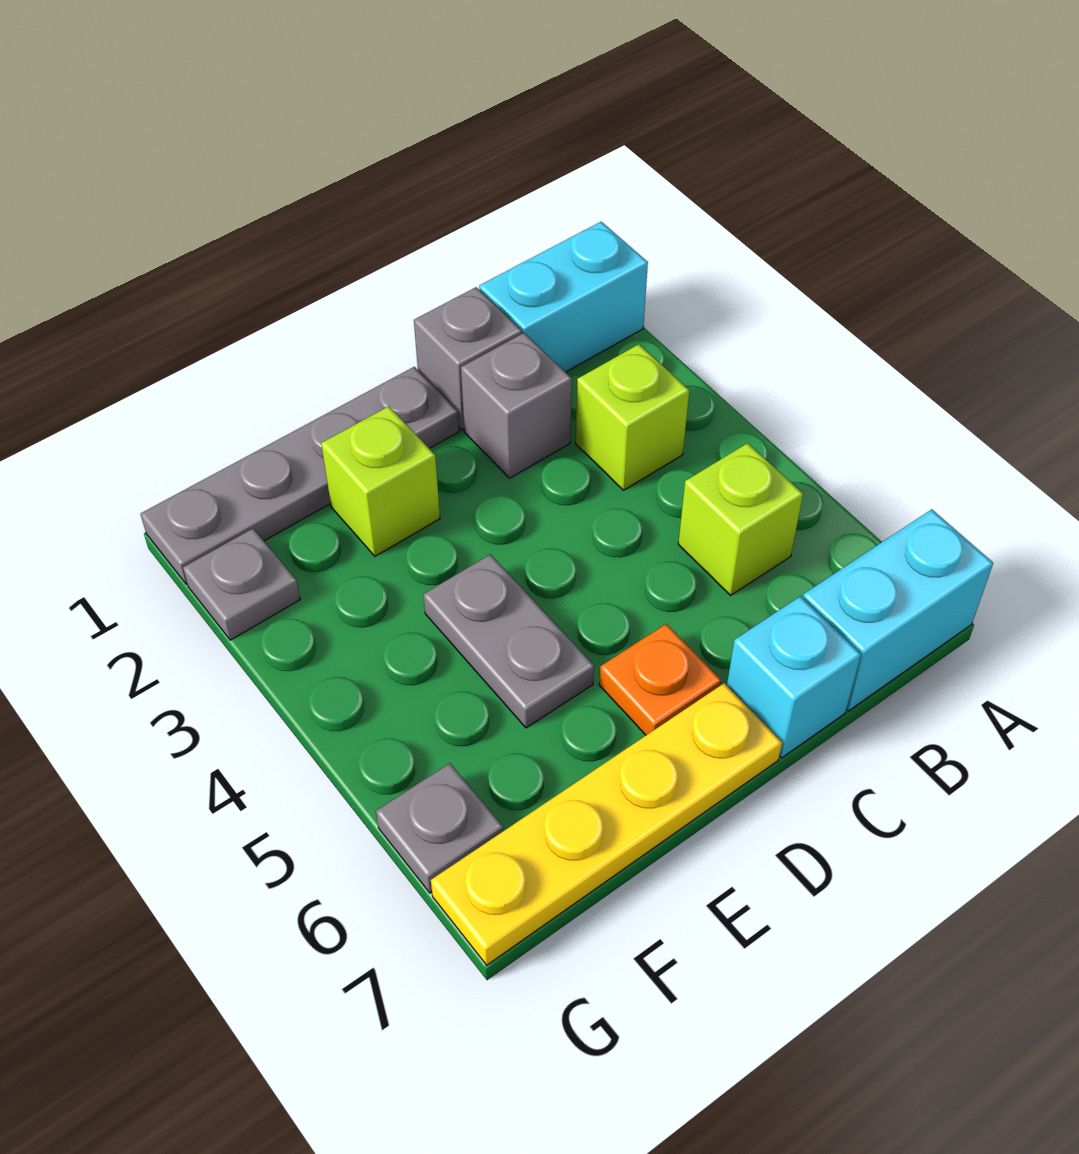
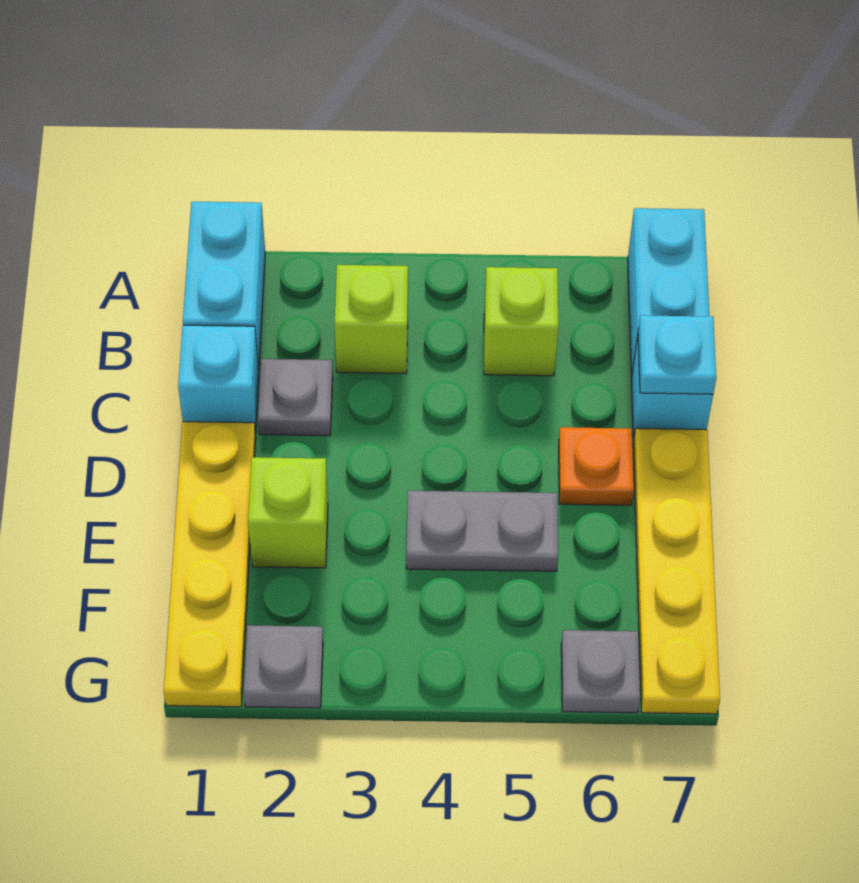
grey 1x1 brick [414,287,522,430] -> cyan 1x1 brick [178,325,259,434]
grey 1x1 brick [461,333,572,478] -> grey 1x1 plate [258,359,333,436]
none -> cyan 1x1 plate [638,315,716,394]
grey 1x4 plate [140,367,459,584] -> yellow 1x4 plate [164,422,256,707]

